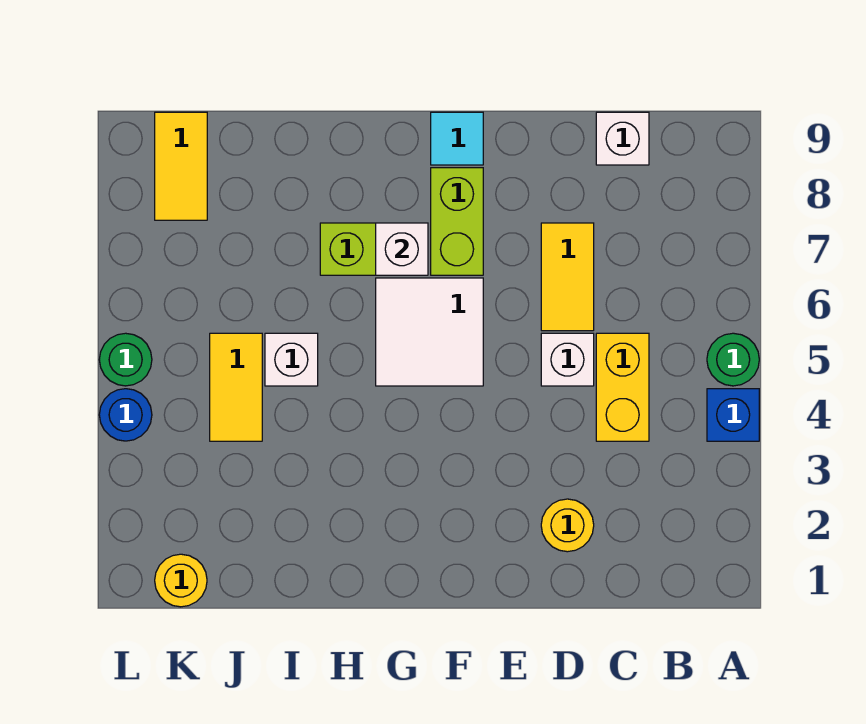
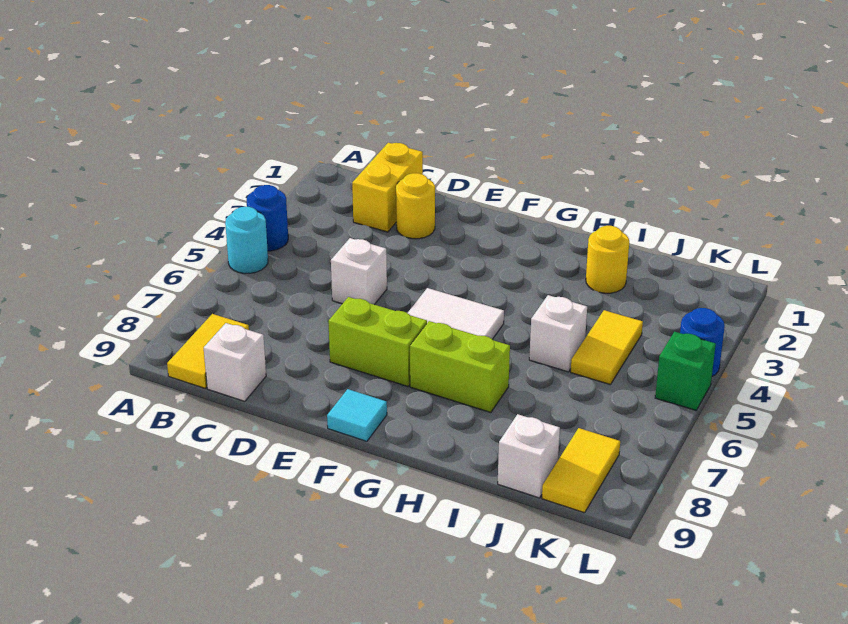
blue 1x1 brick [707,389,759,441] -> blue 1x1 round brick [247,185,288,251]
green 1x1 round brick [707,333,759,386] -> cyan 1x1 round brick [225,207,268,274]
yellow 1x2 brick [596,333,649,441] -> yellow 1x2 brick moved to [352,143,423,232]
yellow 1x2 tile [541,223,594,331] -> yellow 1x2 tile moved to [167,314,249,388]
lime 1x2 brick [431,168,483,275] -> lime 1x2 brick turned to [328,297,427,386]
white 1x1 brick [376,223,428,275] -> white 1x1 brick moved to [498,414,560,498]
yellow 1x1 round brick [155,554,207,607] -> yellow 1x1 round brick moved to [586,226,629,293]
green 1x1 round brick [99,333,152,386] -> green 1x1 brick [655,332,716,410]

